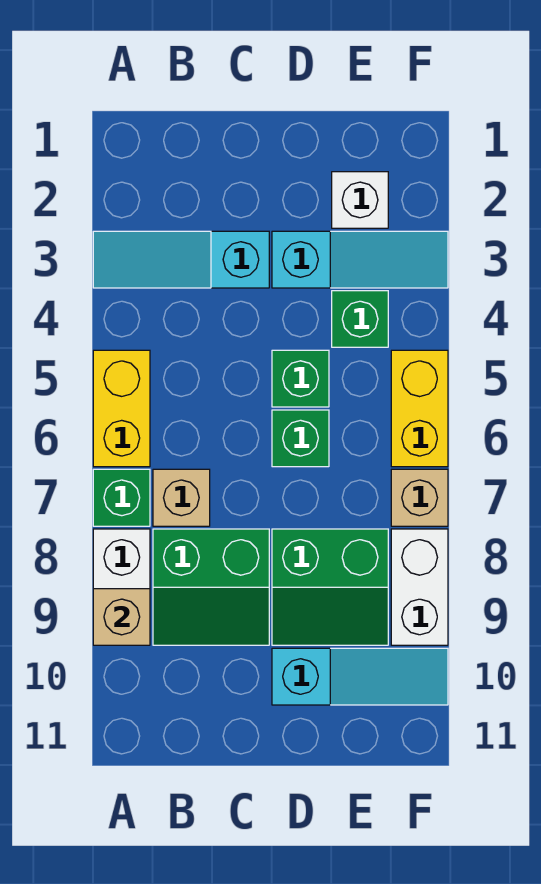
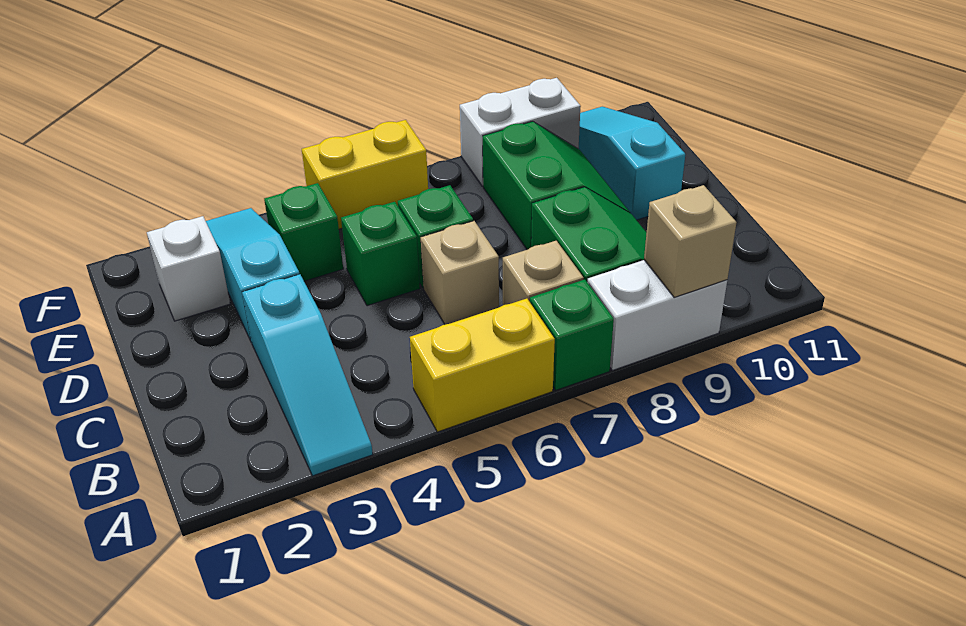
tan 1x1 brick [391,469,448,526] -> tan 1x1 brick moved to [421,221,499,324]

